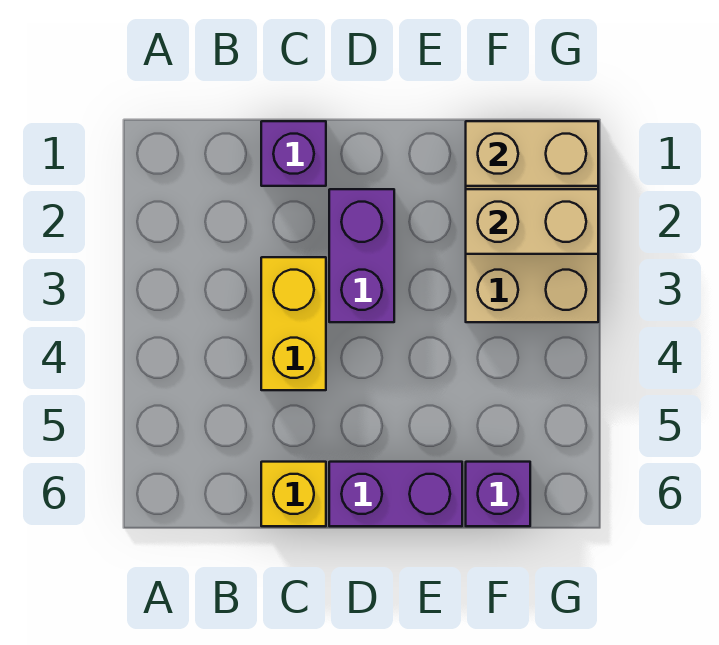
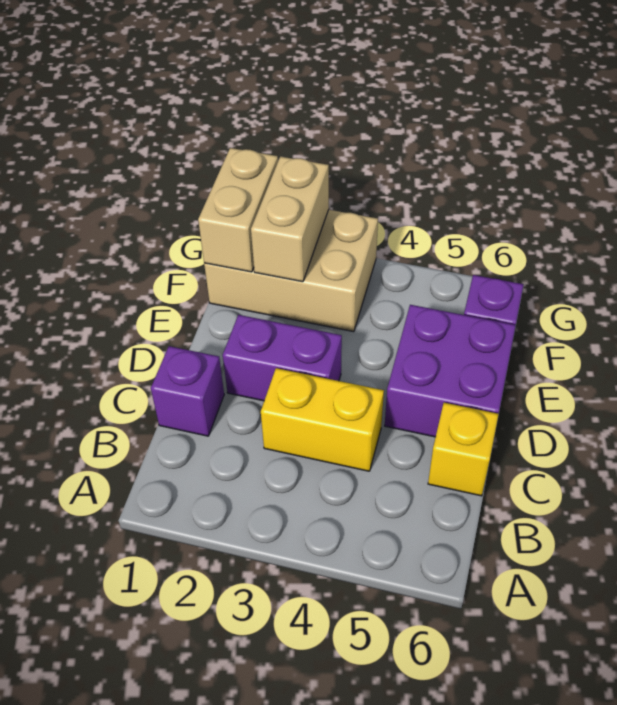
purple 1x2 brick [329,462,462,526] -> purple 2x2 brick [385,305,516,437]

